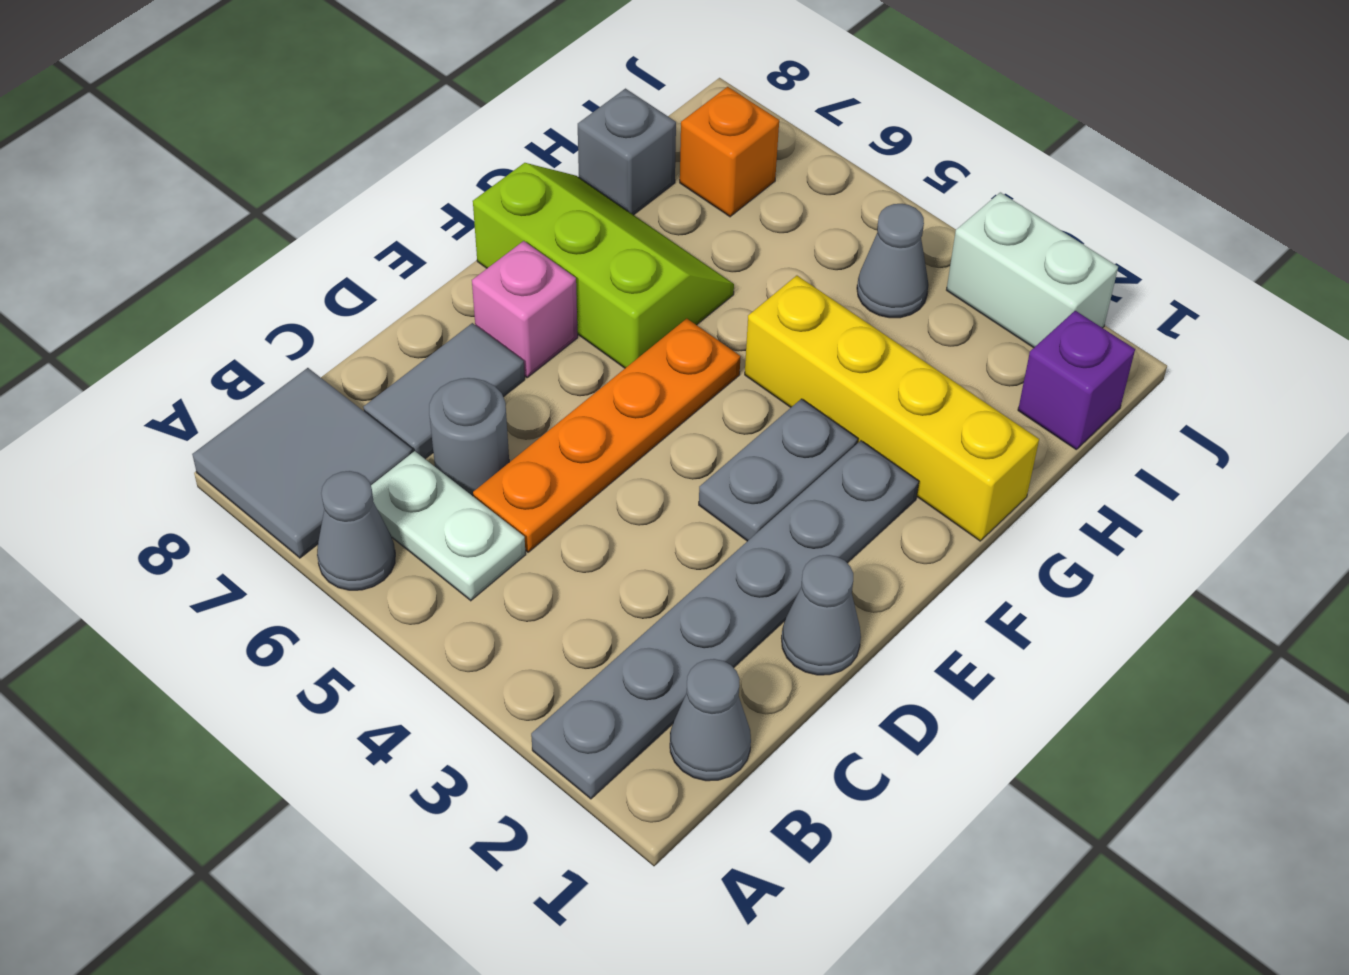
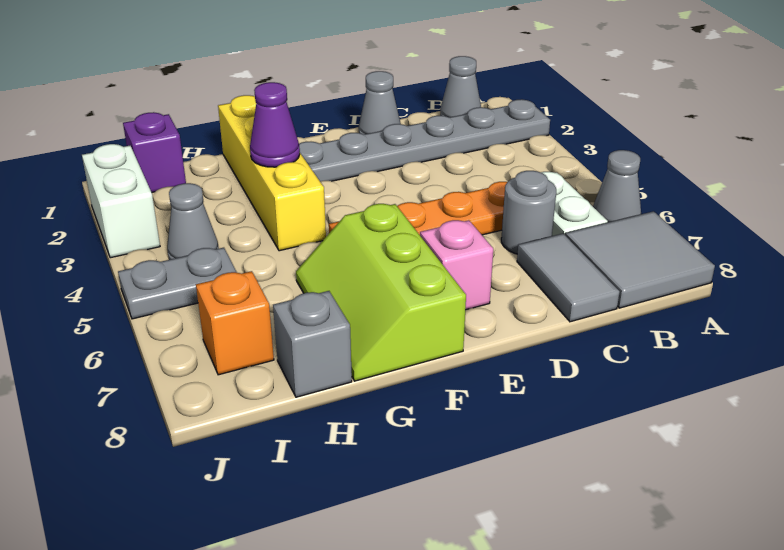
grey 1x2 tile [363,323,525,459] -> grey 1x2 tile turned to [517,234,620,322]
grey 1x2 plate [699,399,858,541] -> grey 1x2 plate moved to [118,248,237,319]
none -> purple 1x1 cone [250,82,300,167]

